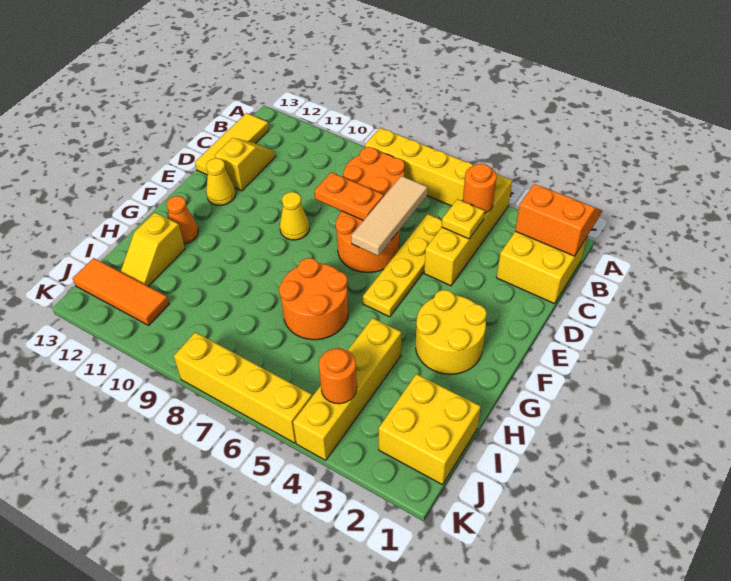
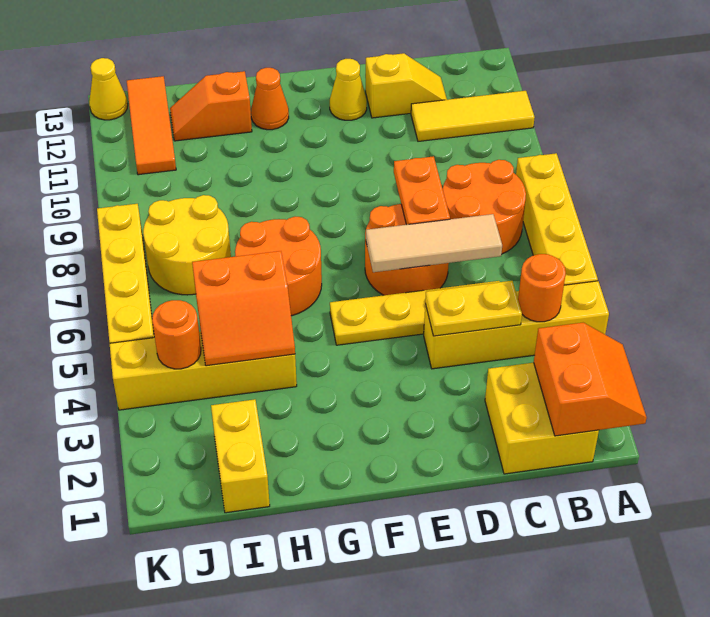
yellow 1x3 tile [195,113,269,175] -> yellow 1x3 tile moved to [411,91,535,141]
yellow 1x1 plate [442,199,485,239] -> yellow 1x2 plate [425,281,522,336]
yellow 1x1 cone [280,192,309,240] -> yellow 1x1 cone moved to [89,58,128,120]
yellow 2x2 round brick [416,290,487,374] -> yellow 2x2 round brick moved to [143,195,231,295]
none -> orange 2x2 slope [192,251,295,366]
yellow 1x2 slope [121,213,185,286] -> orange 1x2 slope [170,71,252,141]
yellow 2x2 brick [379,374,481,485] -> yellow 1x2 brick [211,399,270,513]

